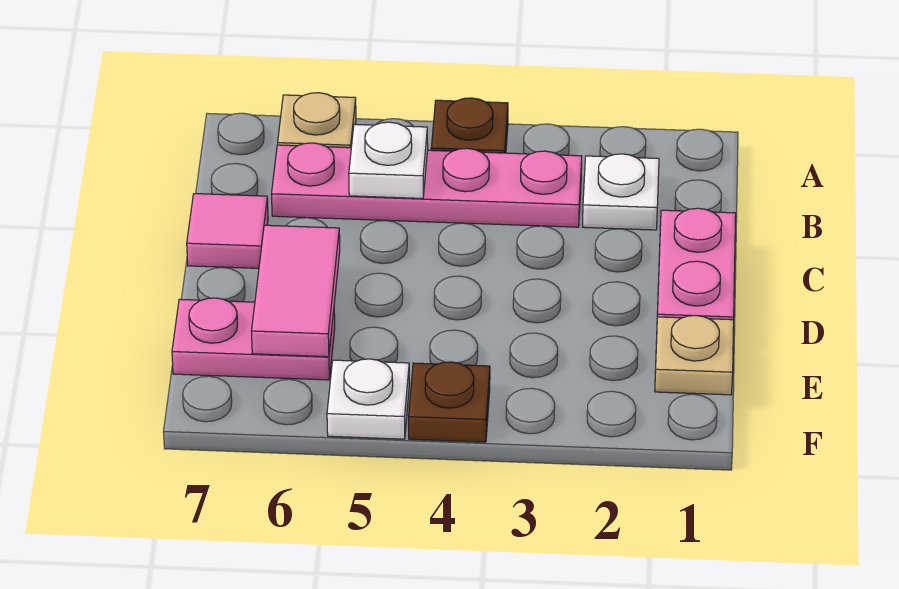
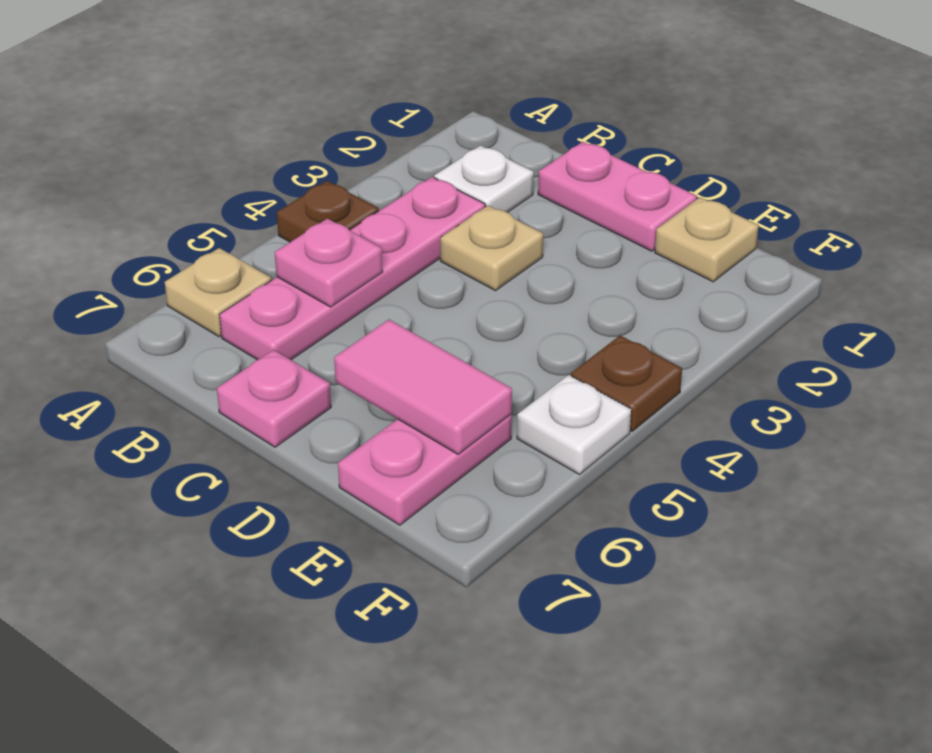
white 1x1 plate [349,122,428,198] -> pink 1x1 plate [275,219,383,307]
none -> tan 1x1 plate [440,206,543,291]
pink 1x1 tile [187,194,268,268] -> pink 1x1 plate [217,350,331,447]

